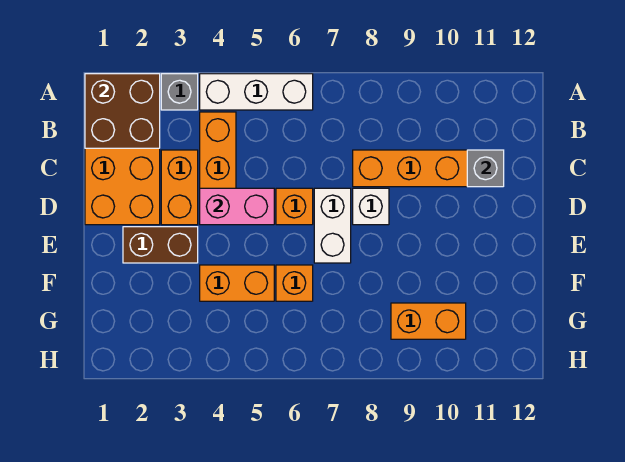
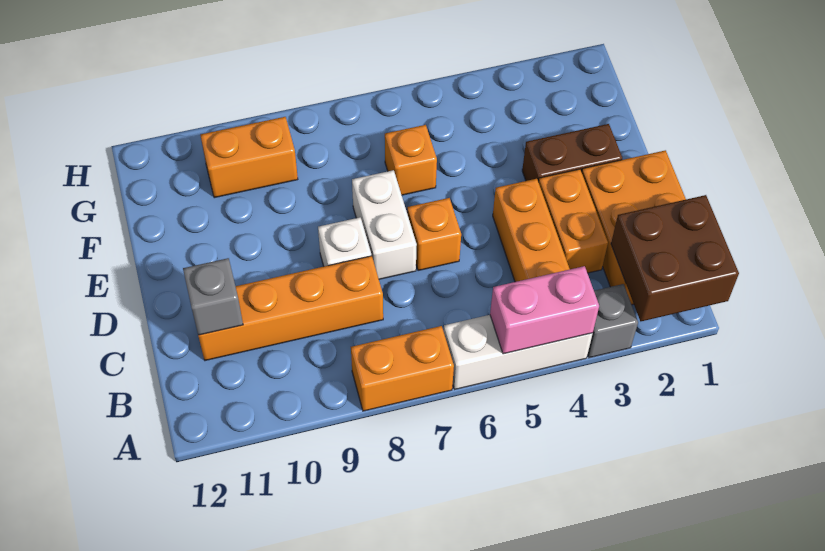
pink 1x2 brick [200,188,274,225] -> pink 1x2 brick moved to [490,266,599,354]
orange 1x2 brick [200,265,274,301] -> orange 1x2 brick moved to [351,326,454,411]

